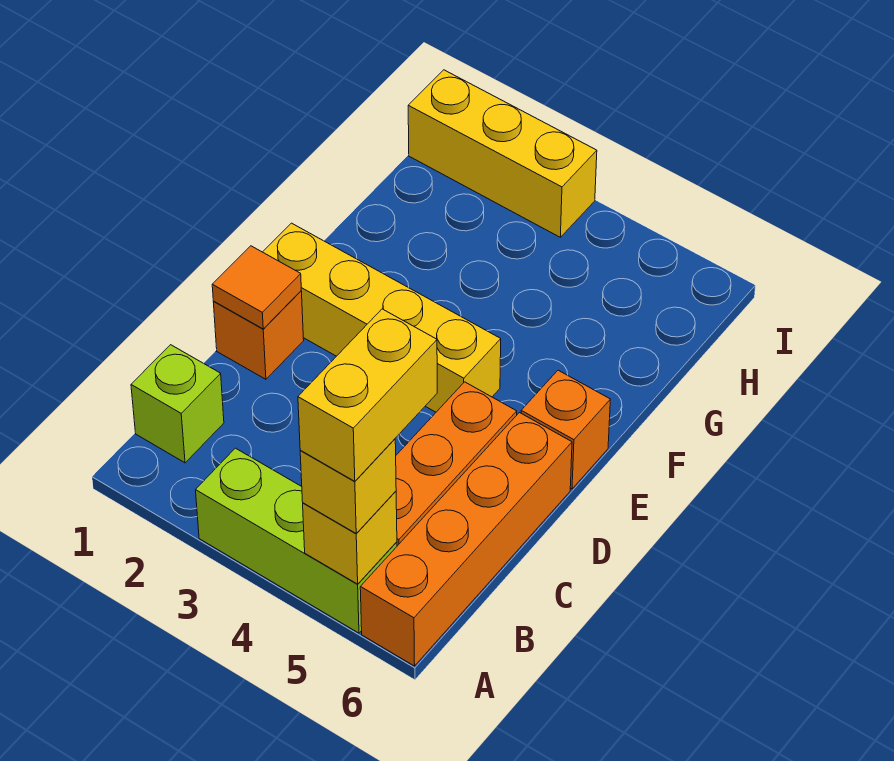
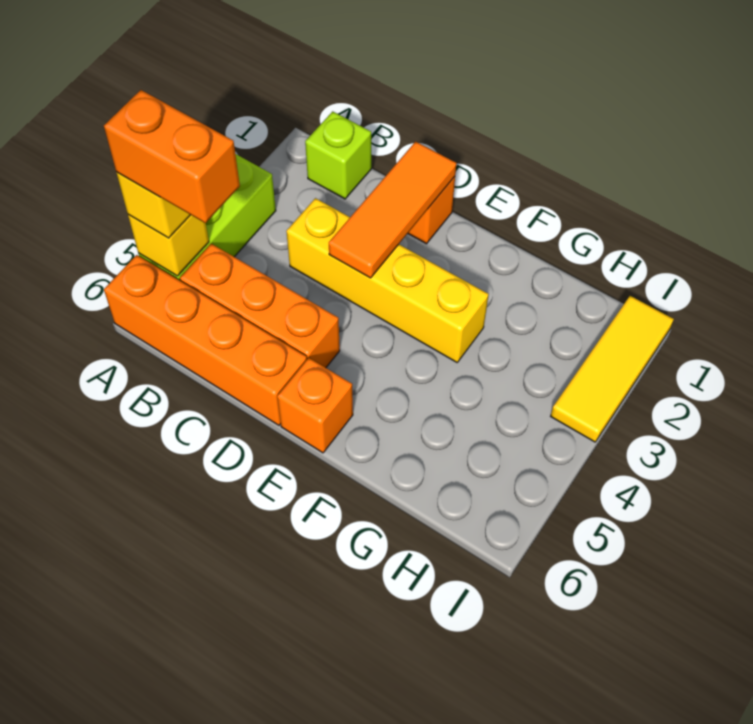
yellow 1x2 brick [298,309,437,481] -> orange 1x2 brick [104,90,240,223]
orange 1x1 tile [212,246,301,329] -> orange 1x3 tile [329,142,457,278]
yellow 1x4 brick [263,223,501,412] -> yellow 1x4 brick turned to [286,198,489,362]
yellow 1x3 brick [408,70,597,237] -> yellow 1x3 tile [551,296,674,442]

